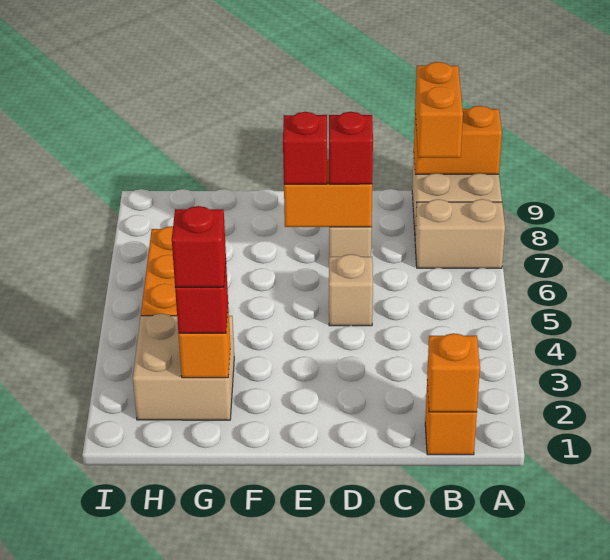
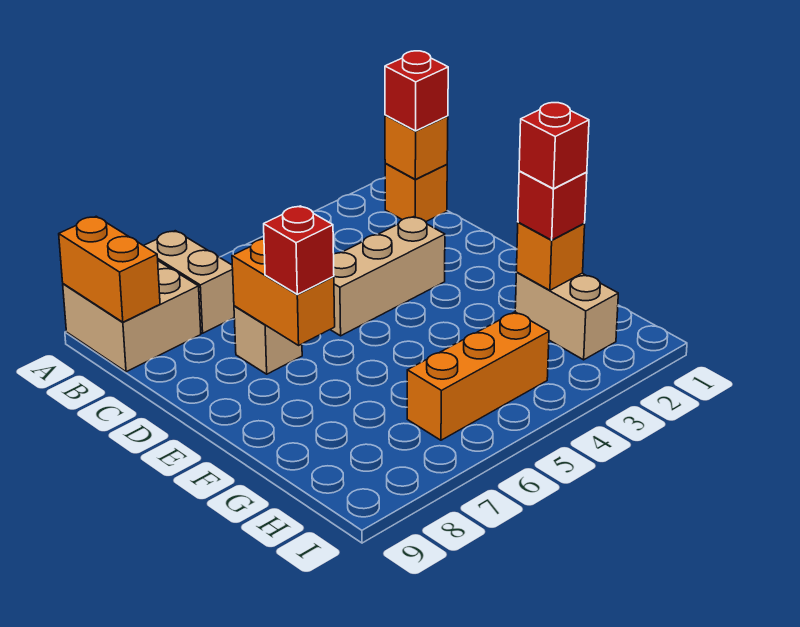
orange 1x2 brick [415,62,463,158] -> none
tan 1x1 brick [329,254,373,326] -> tan 1x3 brick [330,217,445,336]
red 1x1 brick [329,112,373,184] -> red 1x1 brick moved to [385,51,448,131]
tan 2x2 brick [133,314,234,420] -> tan 1x2 brick [515,272,618,360]

